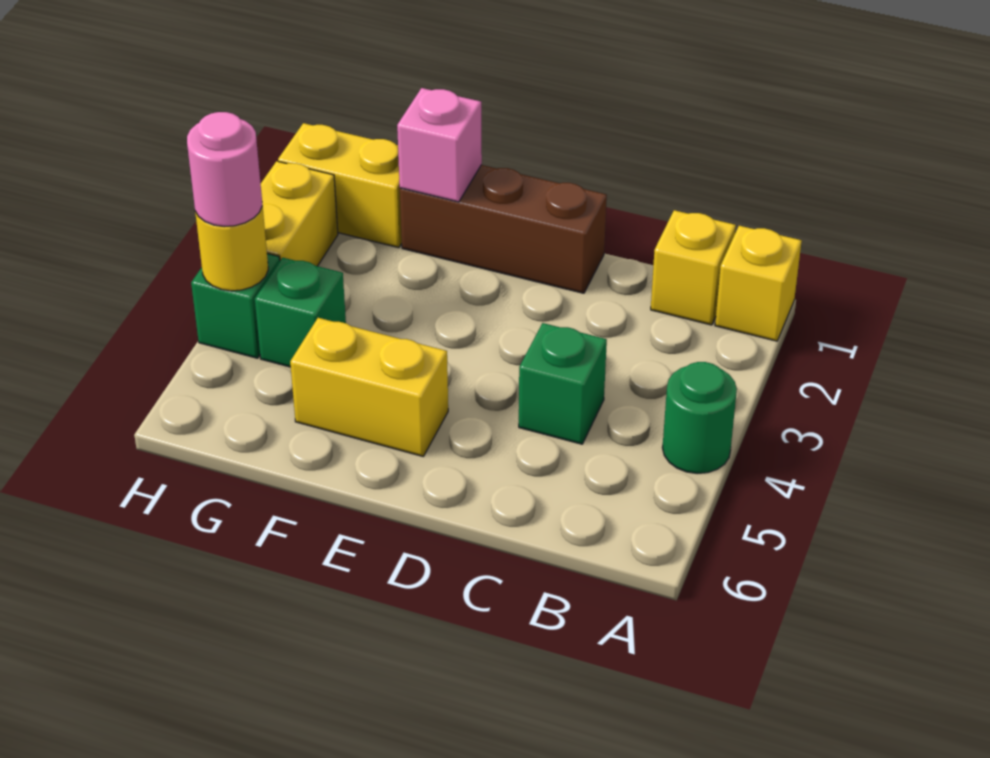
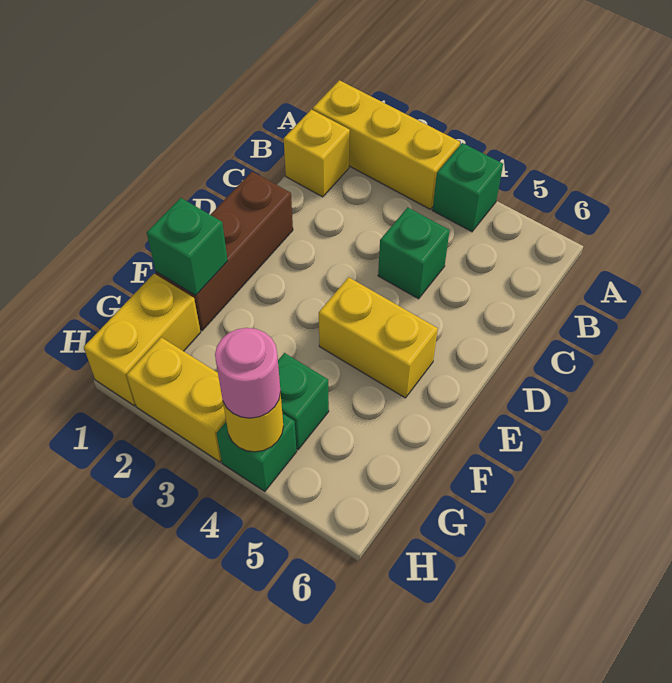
yellow 1x1 brick [715,226,802,341] -> yellow 1x3 brick [313,80,460,209]
green 1x1 round brick [662,362,737,474] -> green 1x1 brick [432,143,503,232]
yellow 1x2 brick [290,318,448,456] -> yellow 1x2 brick turned to [319,277,438,398]
pink 1x1 brick [397,88,482,202] -> green 1x1 brick [147,198,228,296]

